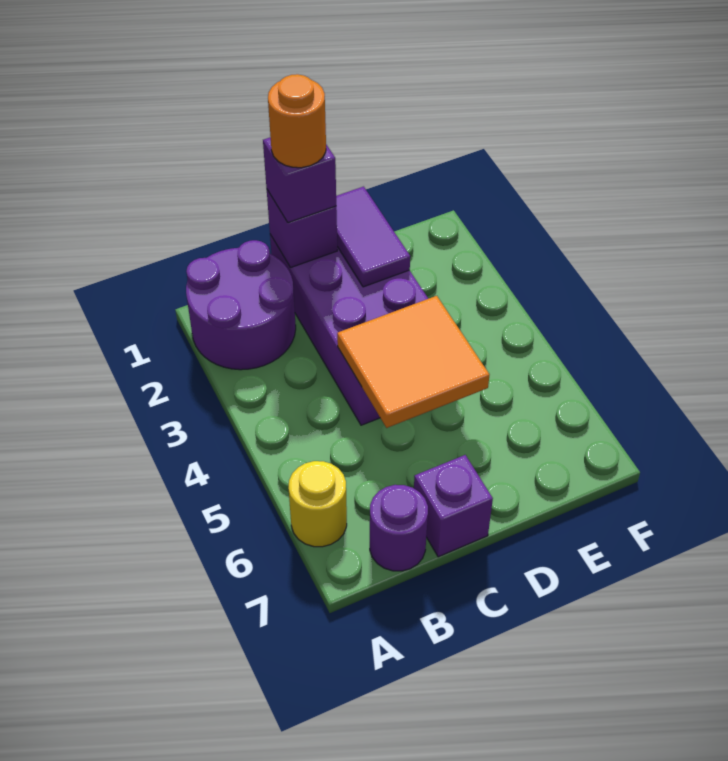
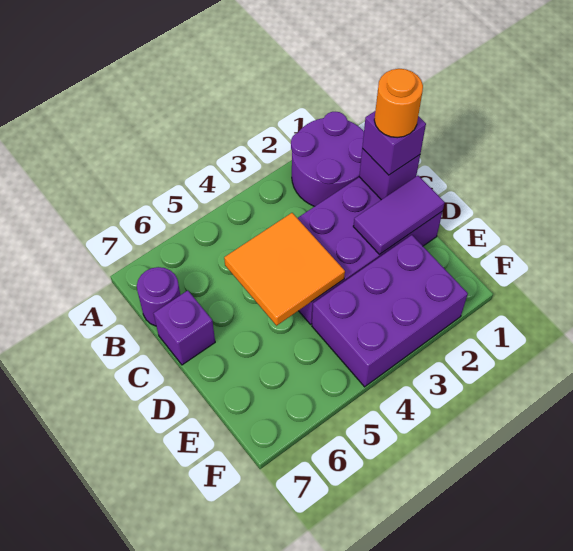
yellow 1x1 round brick [288,461,347,547] -> none
none -> purple 2x3 brick [312,235,468,387]

